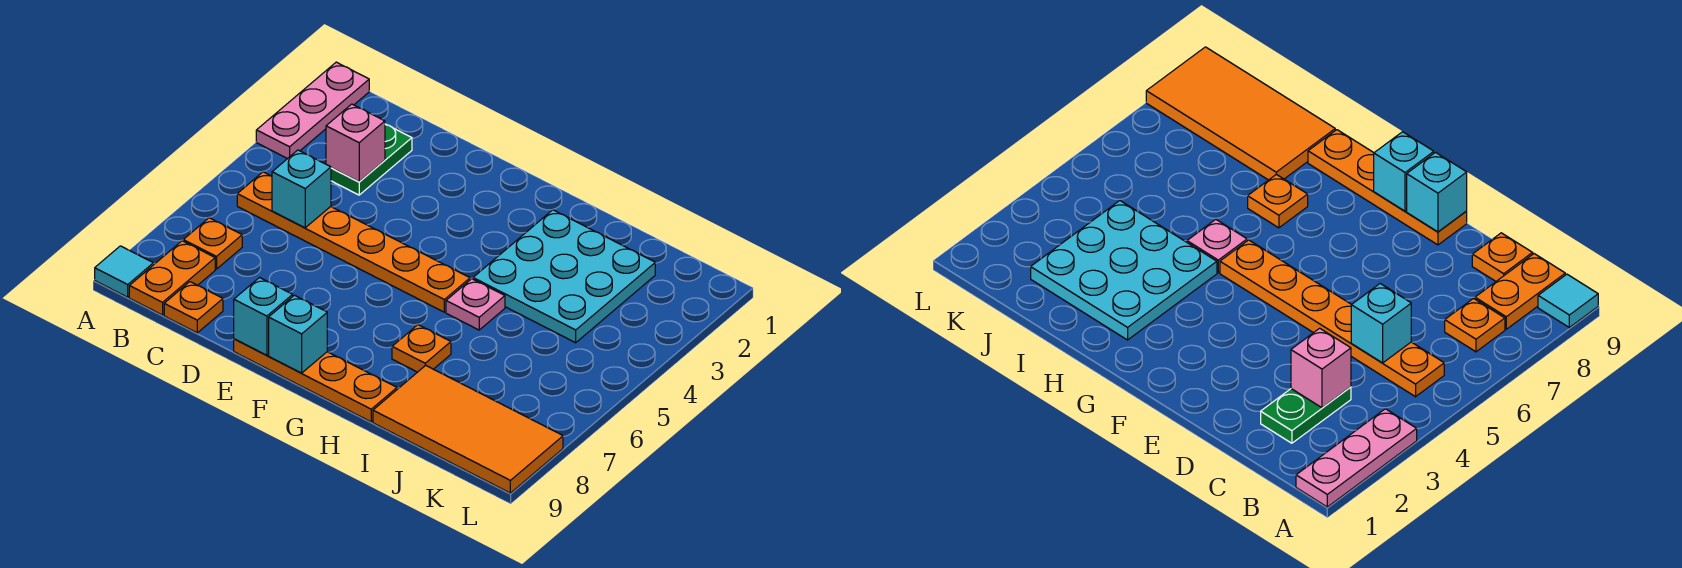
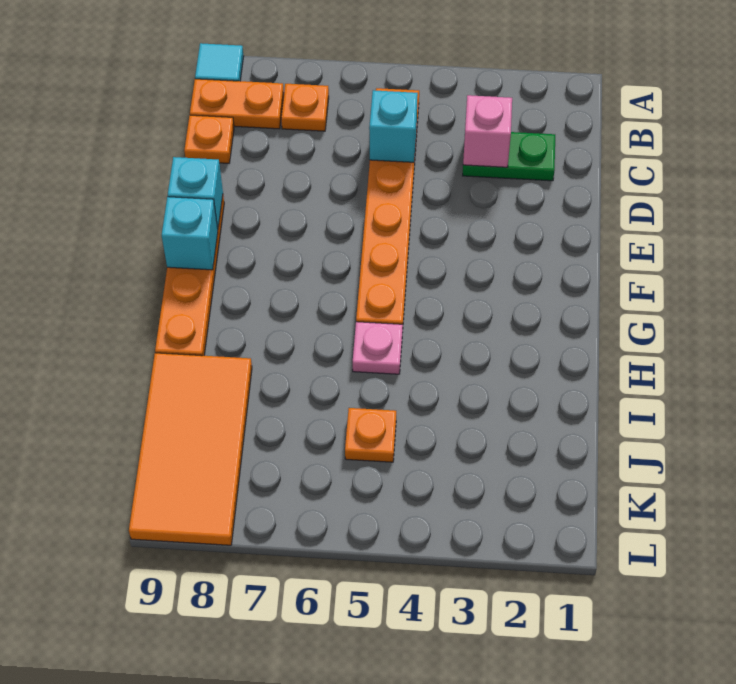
pink 1x3 plate [256,62,369,159] -> none
cyan 3x3 plate [473,210,655,343] -> none
orange 1x1 plate [392,325,451,372] -> orange 1x1 plate moved to [345,408,396,462]

